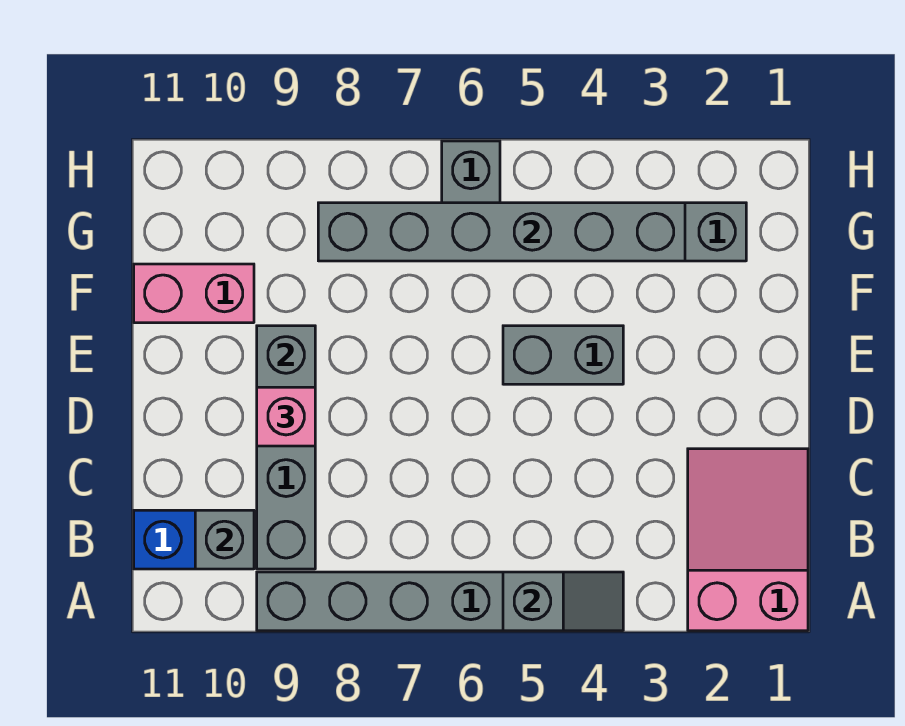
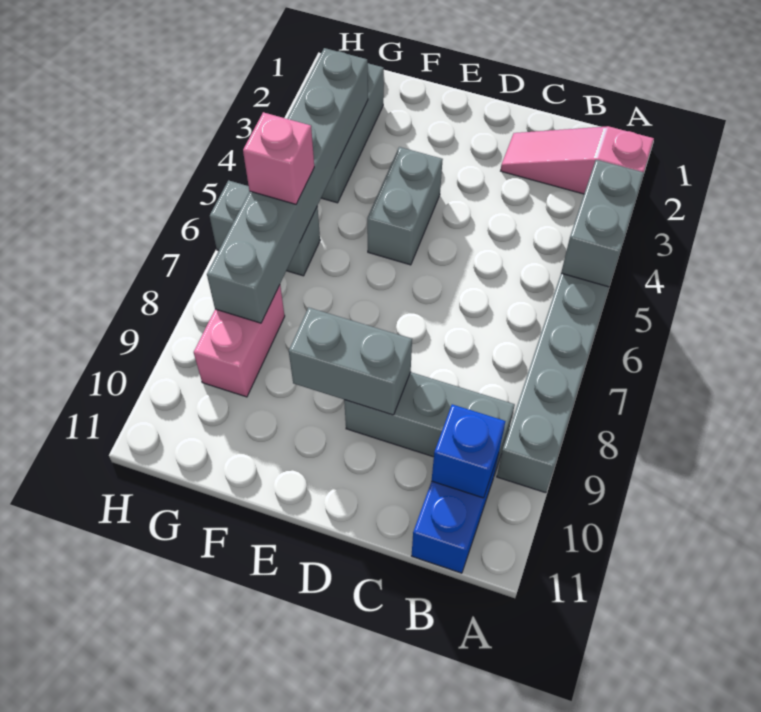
pink 2x3 slope [688,449,808,631] -> pink 1x3 slope [501,126,654,194]
grey 1x2 slope [503,572,623,631] -> grey 1x2 brick [561,160,644,287]
grey 1x1 brick [195,510,254,569] -> blue 1x1 brick [432,404,505,498]
pink 1x1 brick [257,387,315,446] -> pink 1x1 brick moved to [243,112,314,204]
pink 1x2 brick [134,264,254,323] -> pink 1x2 brick moved to [194,285,285,397]

